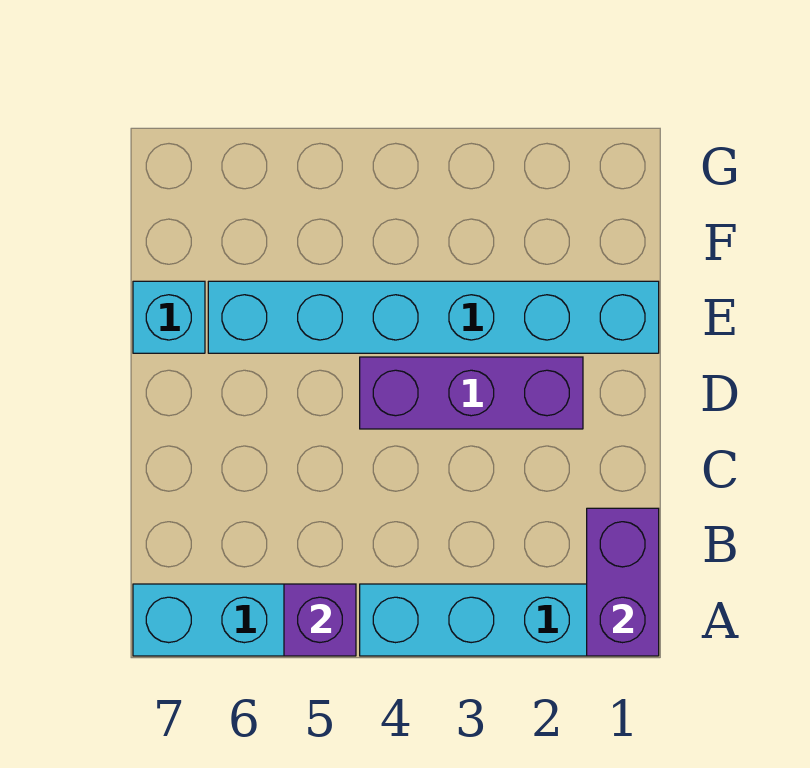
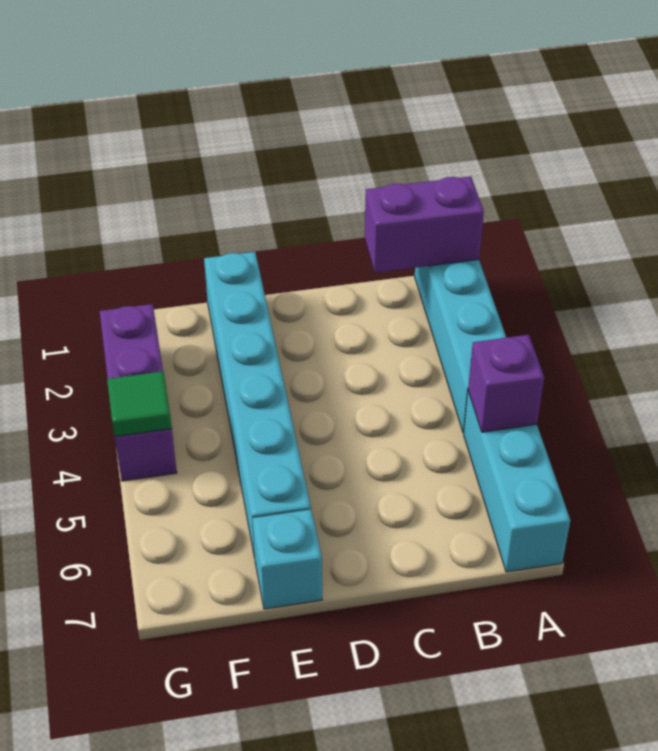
purple 1x3 brick [360,357,583,429] -> purple 1x3 brick moved to [100,304,177,481]
none -> green 1x1 tile [107,371,172,437]

